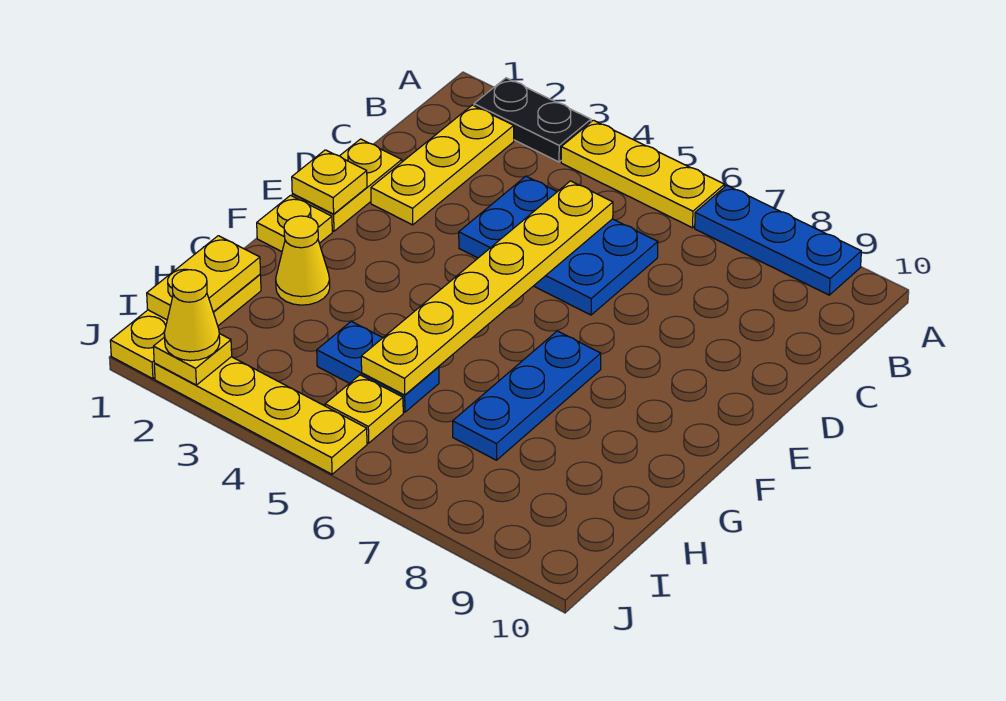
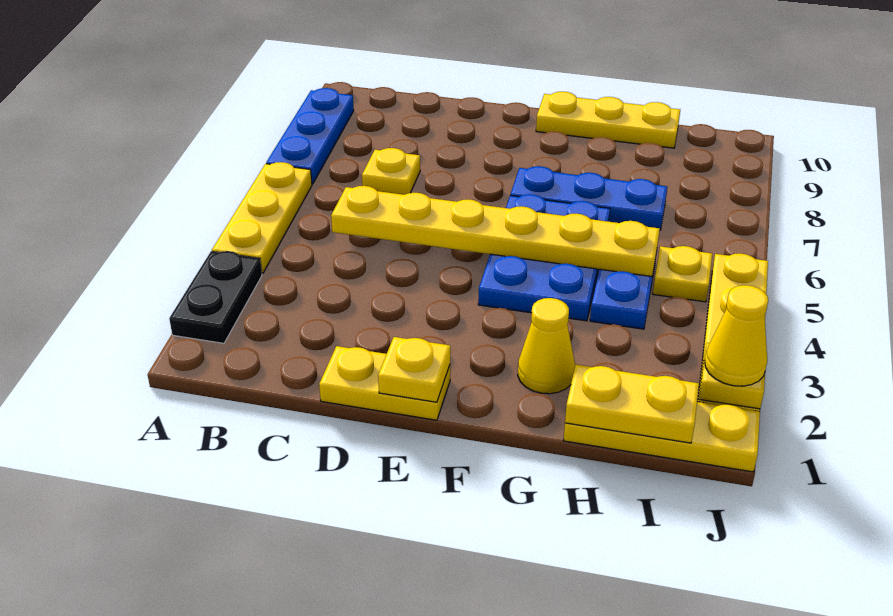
yellow 1x3 plate [371,105,514,225] -> yellow 1x3 plate moved to [536,92,680,148]
blue 2x3 plate [459,176,658,315] -> blue 2x3 plate moved to [478,194,610,321]
yellow 1x1 plate [257,195,332,252] -> yellow 1x1 plate moved to [362,148,420,195]

